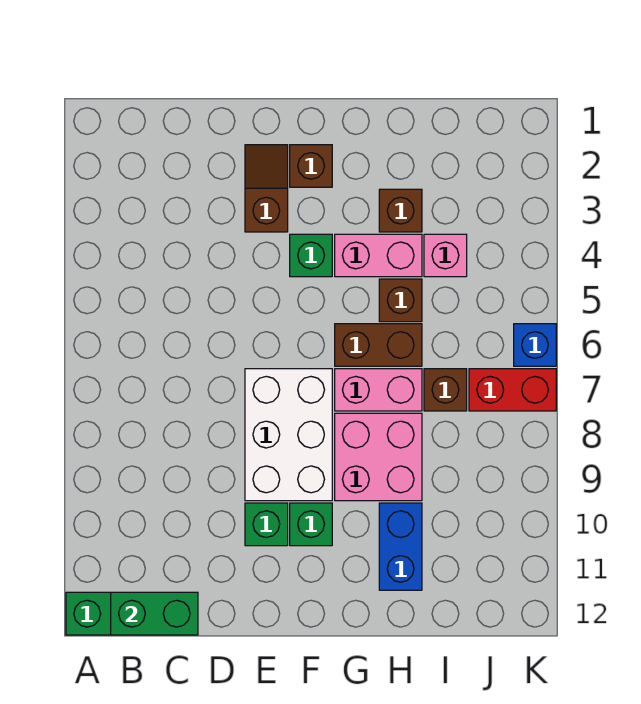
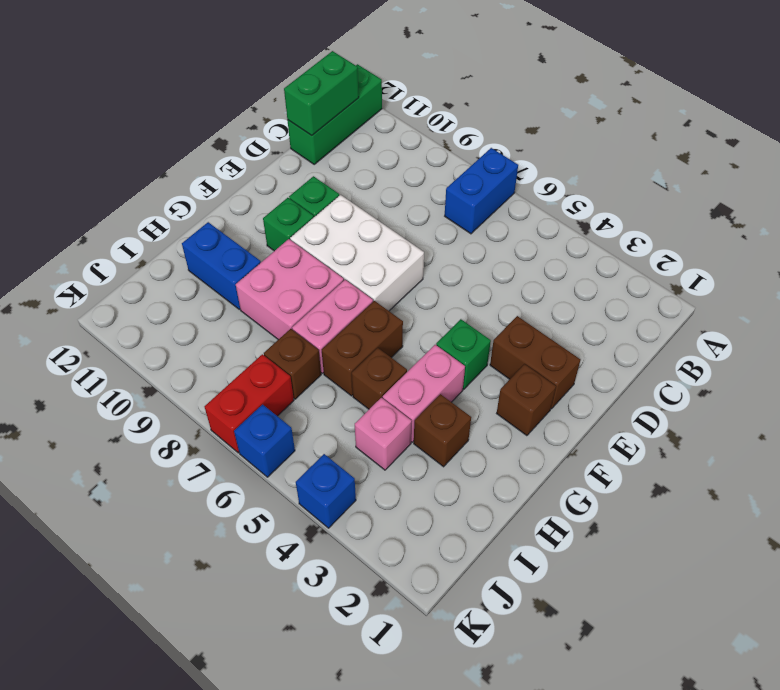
none -> blue 1x2 brick [445,148,518,234]
brown 1x2 slope [245,145,288,232] -> brown 1x2 brick [490,316,581,409]
none -> blue 1x1 brick [296,454,356,528]

